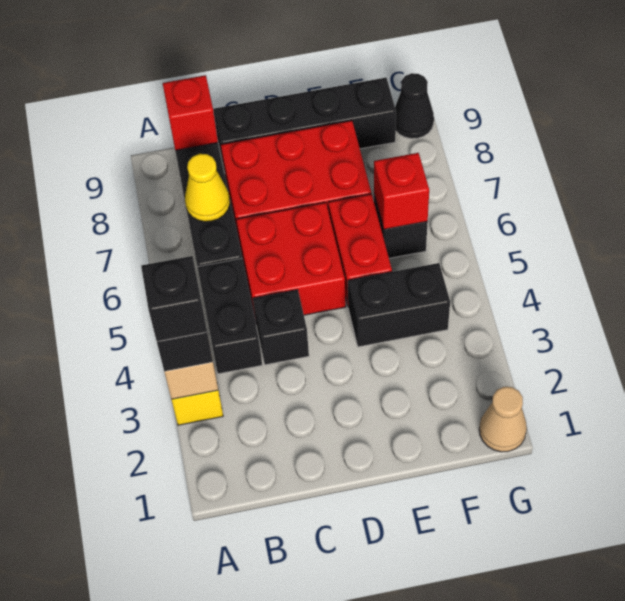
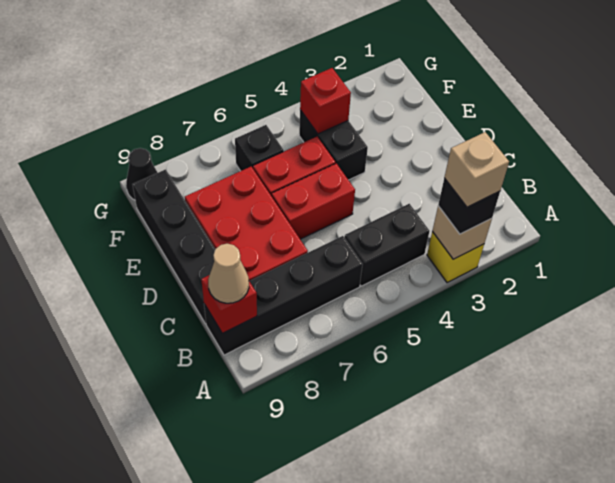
black 1x1 brick [141,256,207,342] -> tan 1x1 brick [444,132,509,207]
yellow 1x1 cone [185,154,230,222] -> none
black 1x1 brick [253,290,309,365] -> none
red 2x2 brick [236,202,346,321] -> red 1x2 brick [272,164,355,239]
red 1x1 brick [374,153,429,230] -> red 1x1 brick moved to [300,68,351,134]
tan 1x1 cone [479,387,527,452] -> tan 1x1 cone moved to [208,244,249,303]

